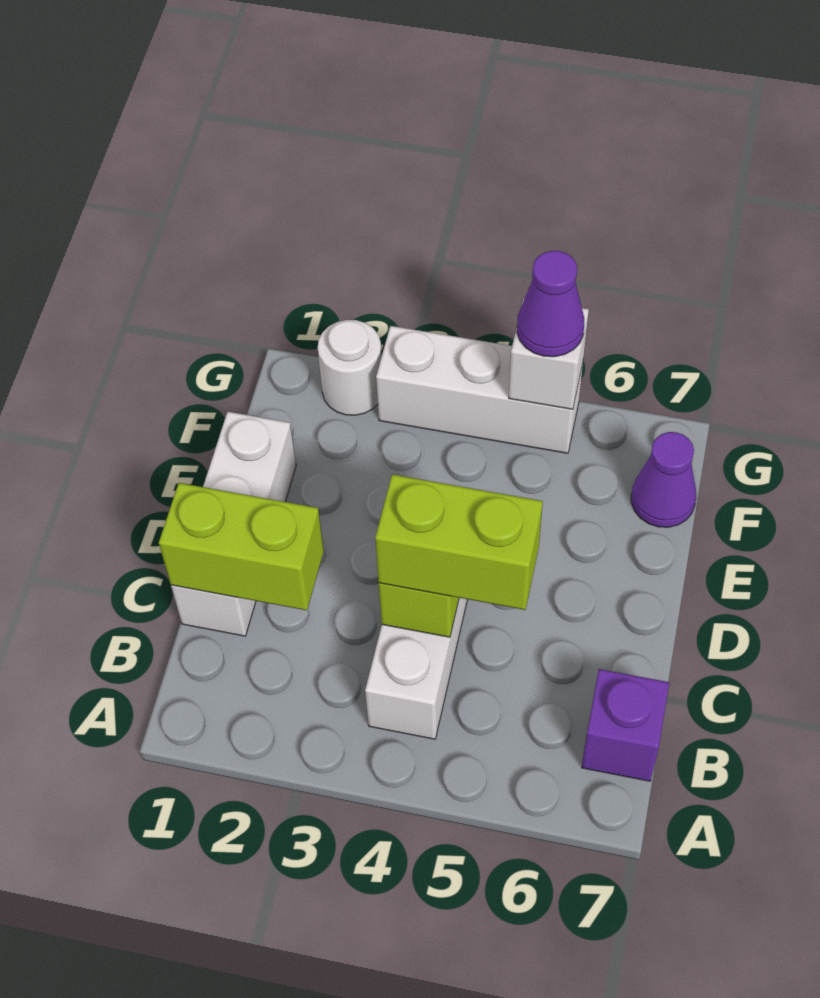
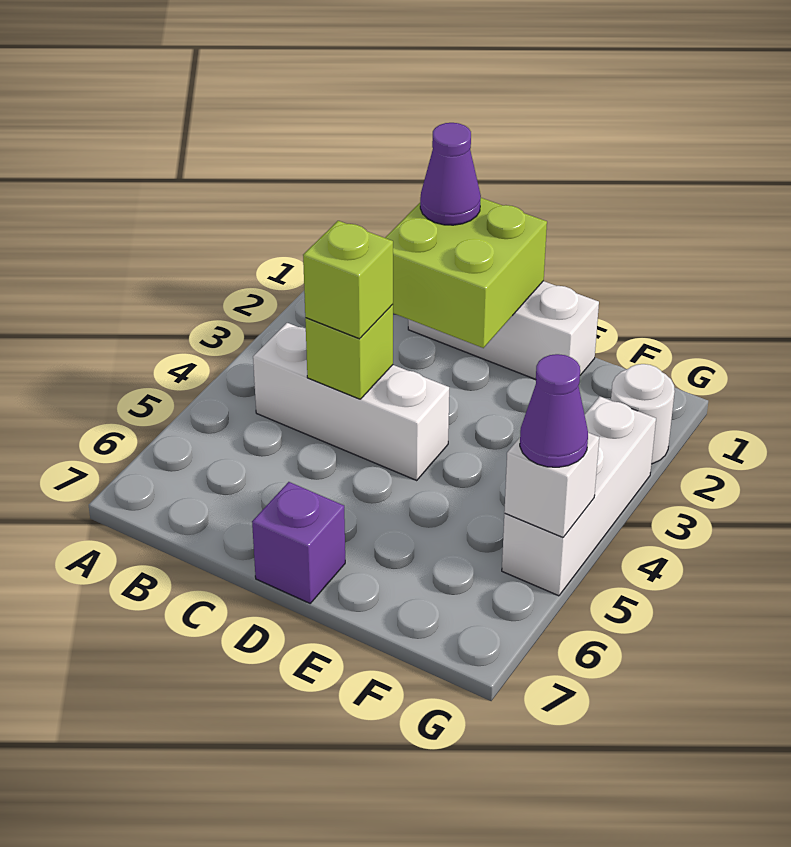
purple 1x1 brick [582,669,669,781] -> purple 1x1 brick moved to [252,482,345,603]
lime 1x2 brick [159,483,324,610] -> lime 2x2 brick [385,198,547,348]
lime 1x2 brick [375,474,543,610] -> lime 1x1 brick [303,221,393,339]
purple 1x1 cone [631,432,696,527] -> purple 1x1 cone moved to [420,123,481,225]

